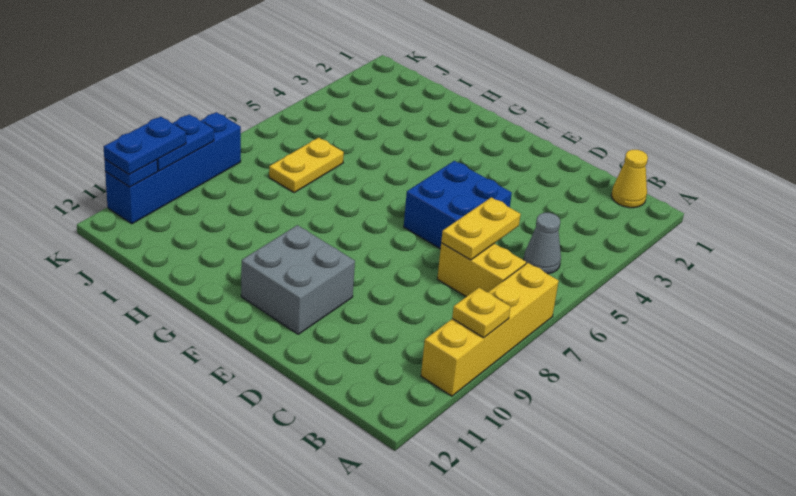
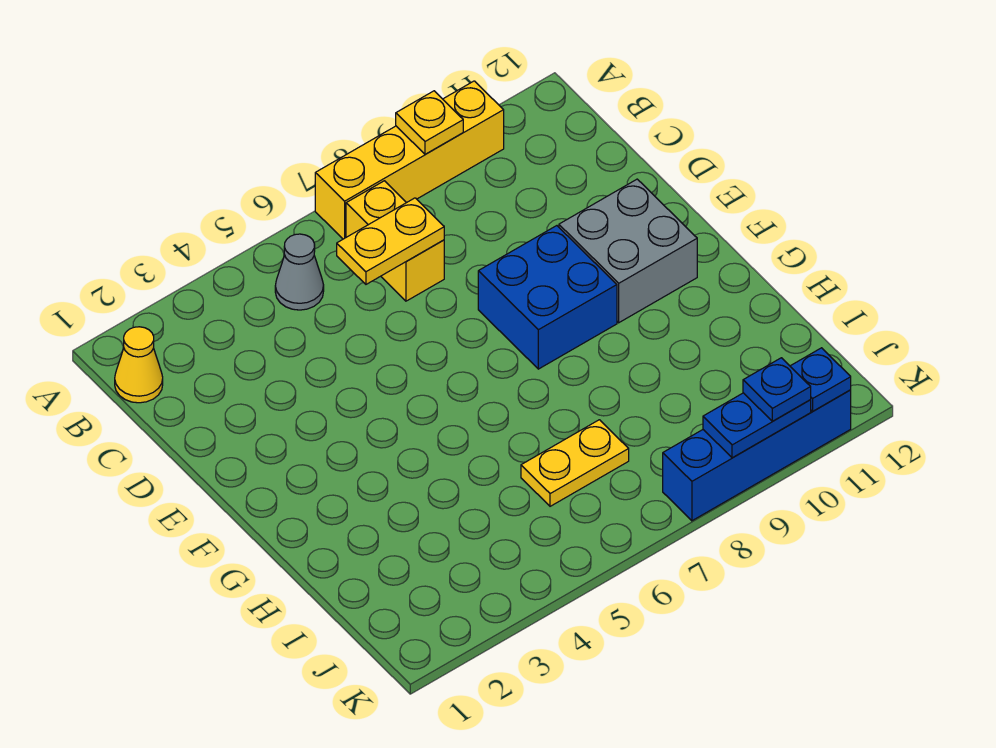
blue 2x2 brick [404,161,512,249] -> blue 2x2 brick moved to [478,226,617,369]
blue 1x2 plate [104,117,186,175] -> blue 1x1 plate [743,358,811,421]

